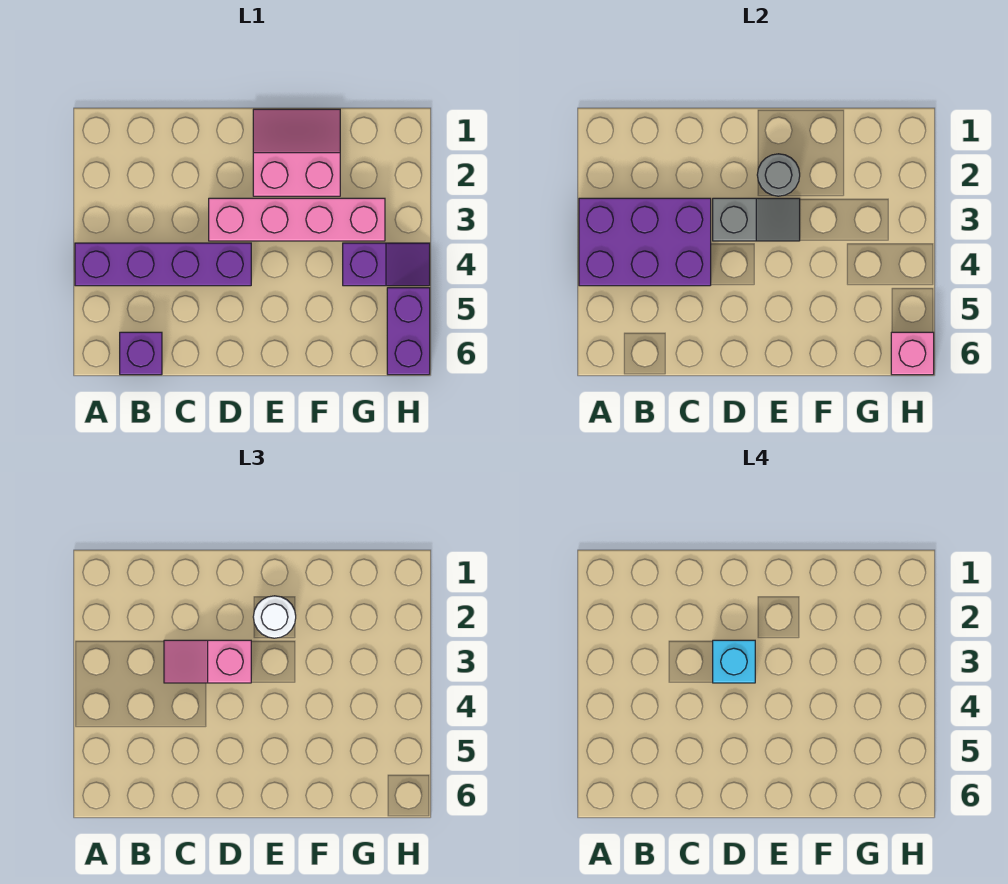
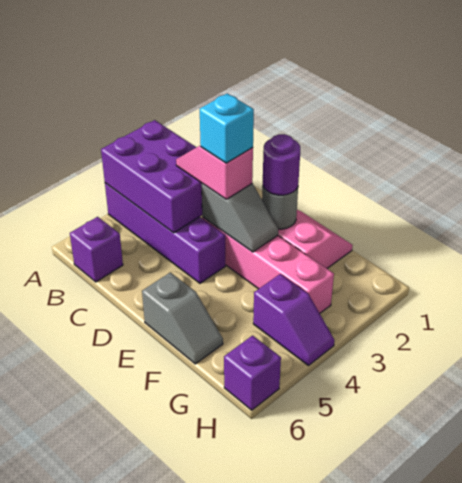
white 1x1 round brick [253,596,296,638] -> purple 1x1 round brick [263,134,300,195]
none -> grey 1x2 slope [142,272,223,364]
purple 1x2 brick [387,288,430,375] -> purple 1x1 brick [224,336,281,410]
pink 1x1 brick [891,332,934,375] -> none

